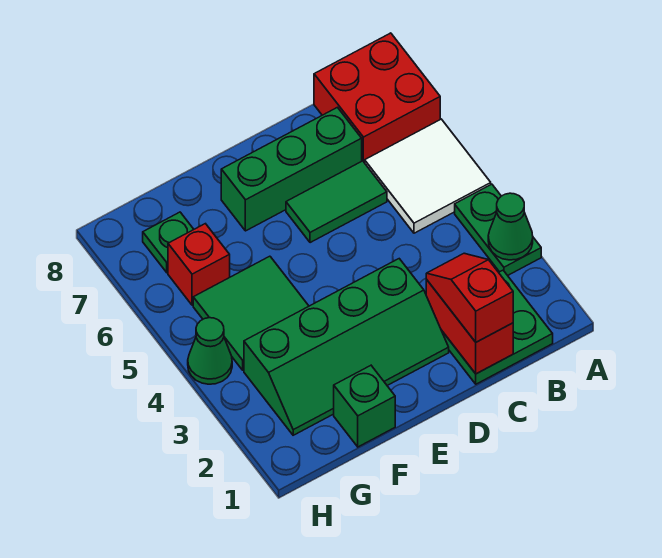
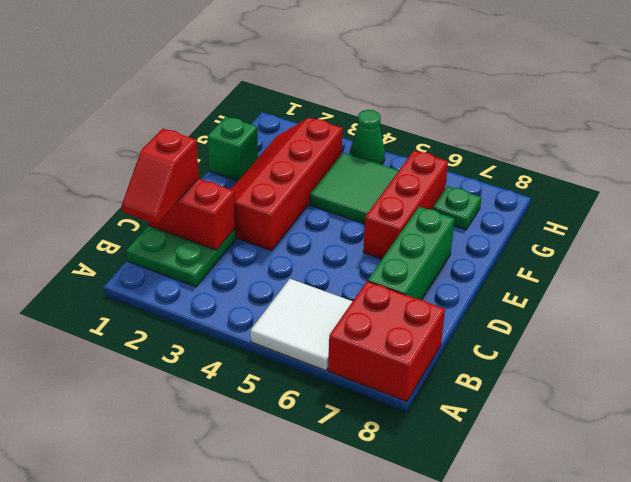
green 1x2 plate [455,184,541,276] -> none
green 1x1 cone [488,193,533,260] -> none
red 1x2 slope [426,253,513,342] -> red 1x2 slope turned to [122,129,199,224]
green 1x2 tile [286,161,387,243] -> none
green 2x4 slope [244,259,449,435] -> red 2x4 slope [231,118,342,251]
red 1x1 brick [168,224,230,305] -> red 1x3 brick [363,151,448,259]

